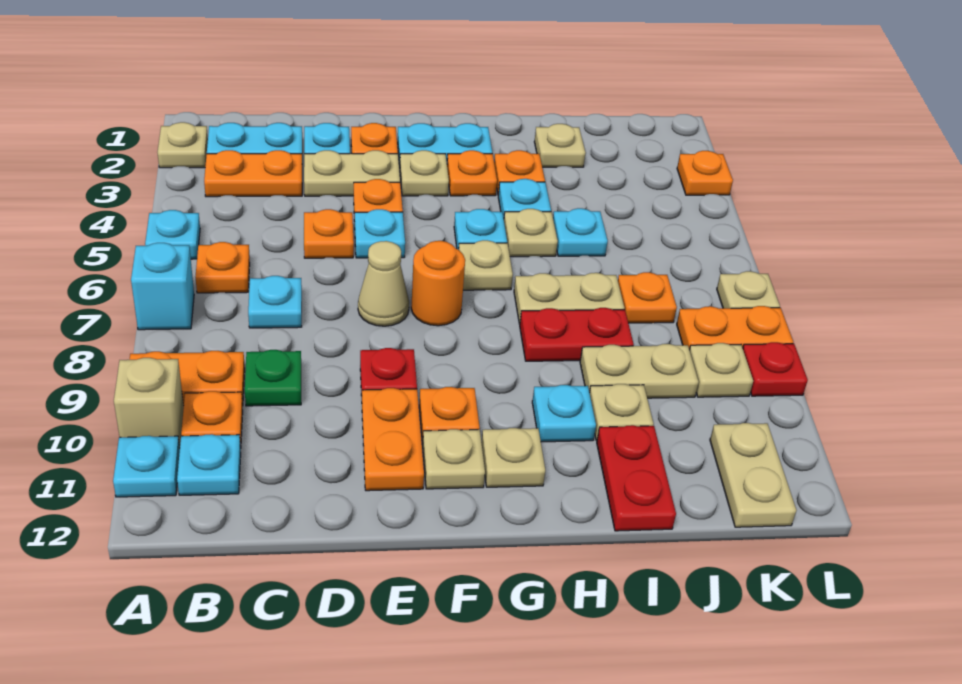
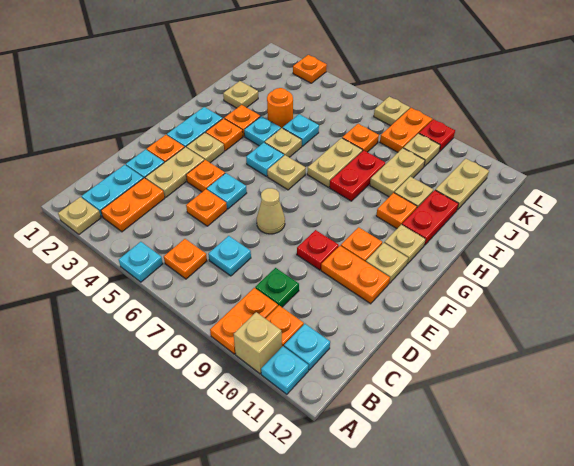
cyan 1x1 brick [131,243,194,330] -> none
orange 1x1 round brick [411,241,465,326] -> orange 1x1 round brick moved to [267,88,293,128]
cyan 1x1 plate [532,385,596,442] -> orange 1x1 plate [376,193,417,228]
red 1x2 plate [597,425,676,531] -> red 1x2 plate turned to [402,190,459,245]
tan 1x2 plate [710,423,796,527] -> tan 1x2 plate turned to [435,158,489,210]

